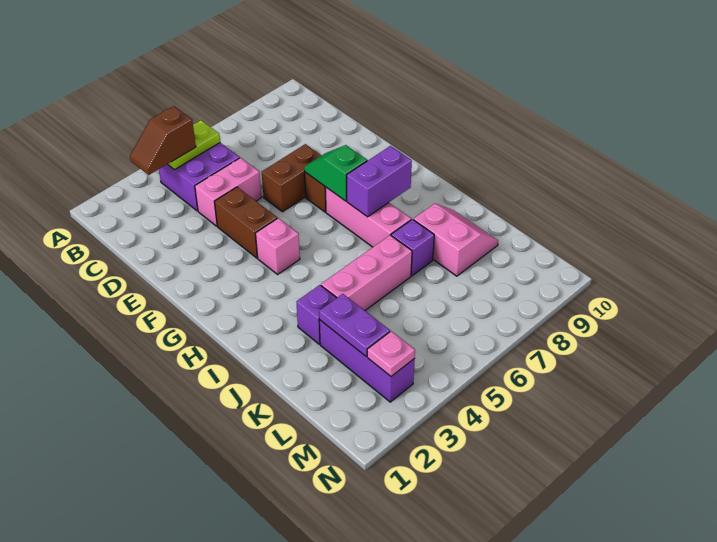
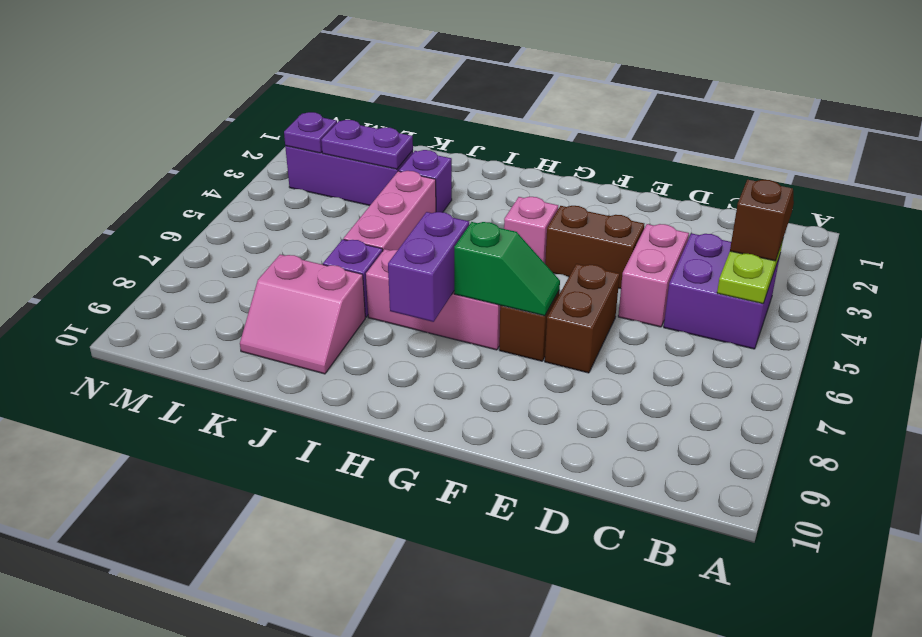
pink 1x1 plate [367,331,415,376] -> purple 1x1 plate [284,112,337,153]

